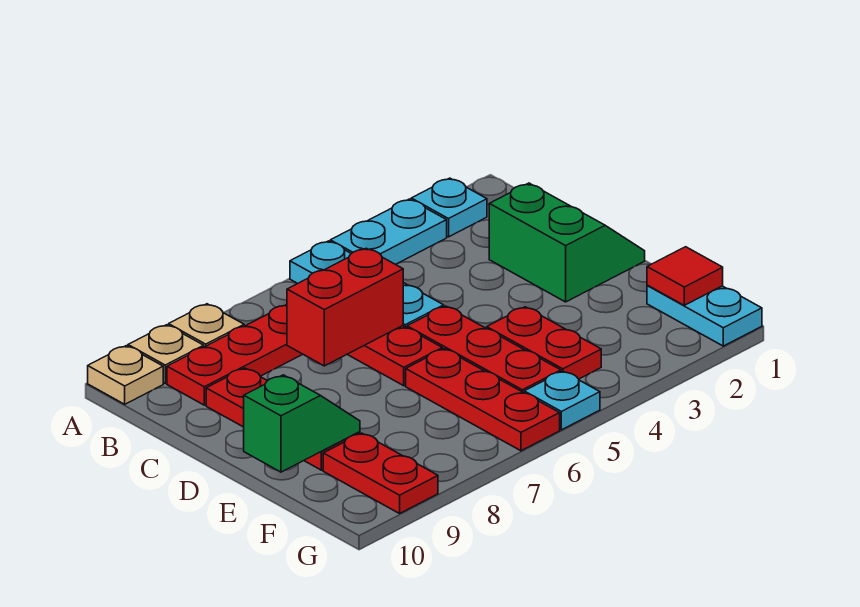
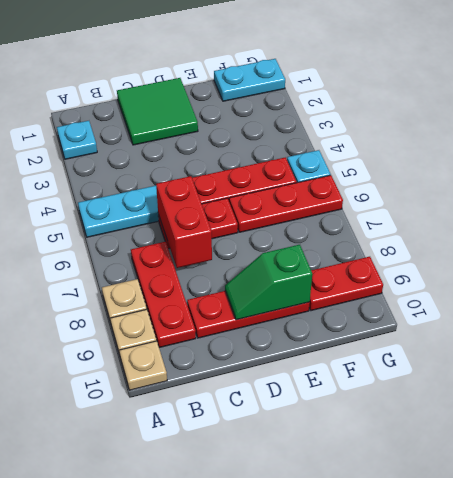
cyan 1x2 plate [330,199,447,264] -> none
green 2x2 slope [489,183,645,302] -> green 2x2 tile [117,78,198,145]
red 1x2 plate [487,307,601,379] -> none
green 1x2 slope [244,375,360,472] -> green 1x2 slope turned to [225,245,312,320]
red 1x1 tile [647,247,723,305] -> none

